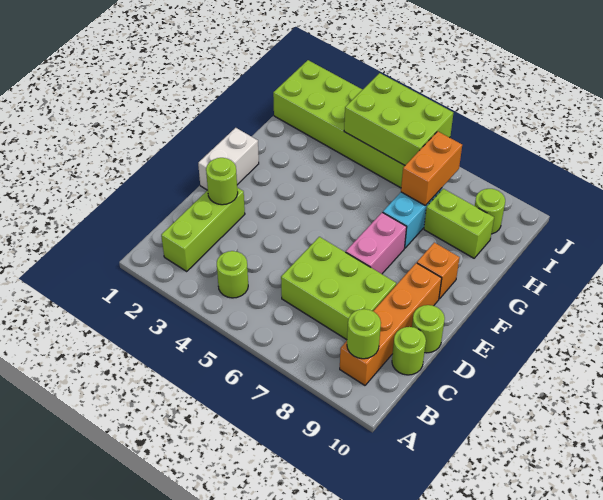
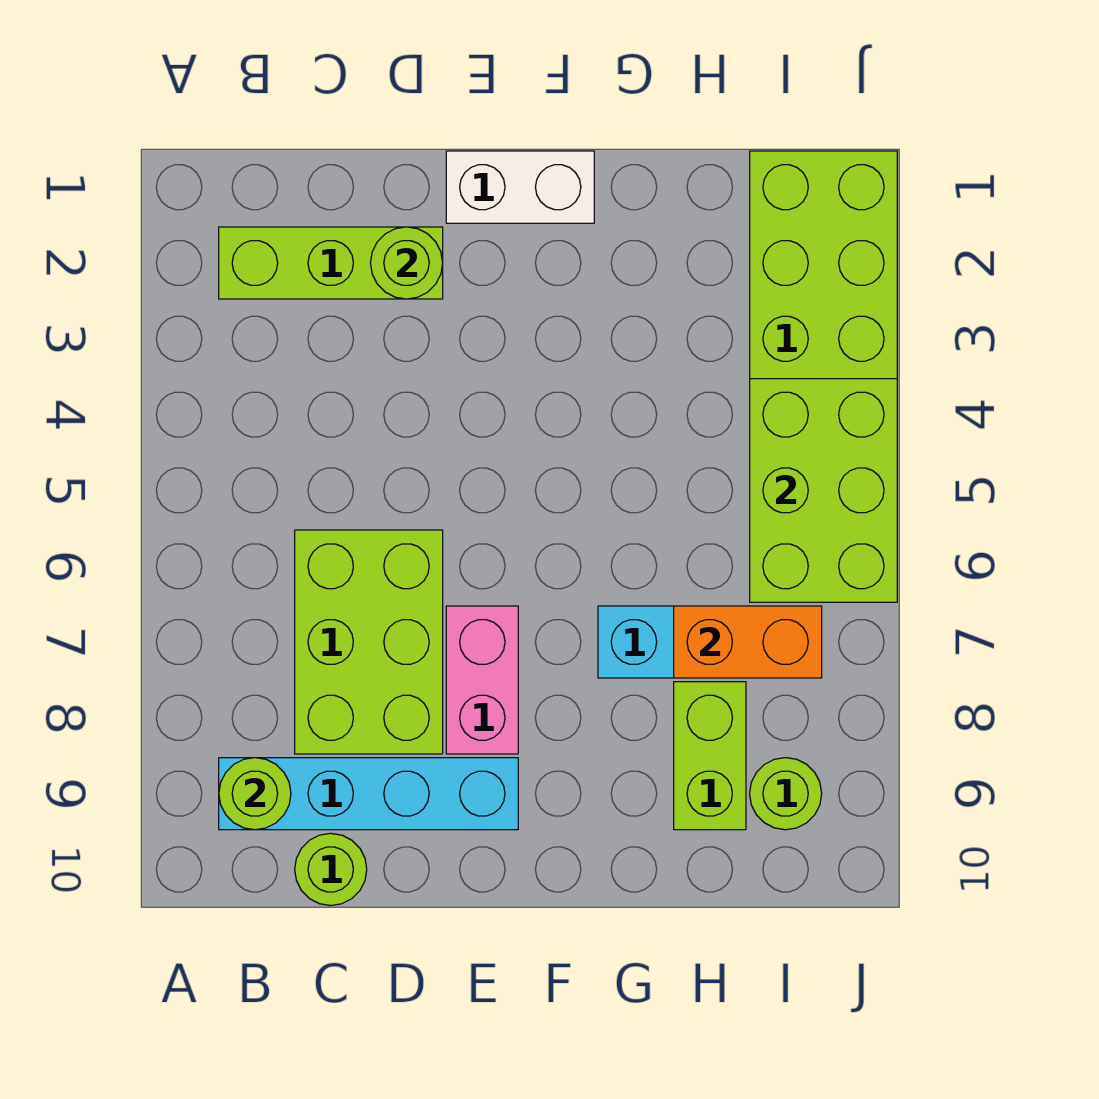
lime 1x1 round brick [217,251,248,298] -> none
orange 1x4 brick [340,263,442,385] -> cyan 1x4 brick [219,758,518,830]
lime 1x1 round brick [412,305,445,353] -> none
pink 1x2 brick [346,212,407,274] -> pink 1x2 brick turned to [446,606,518,754]
orange 1x1 brick [417,243,460,299] -> none

